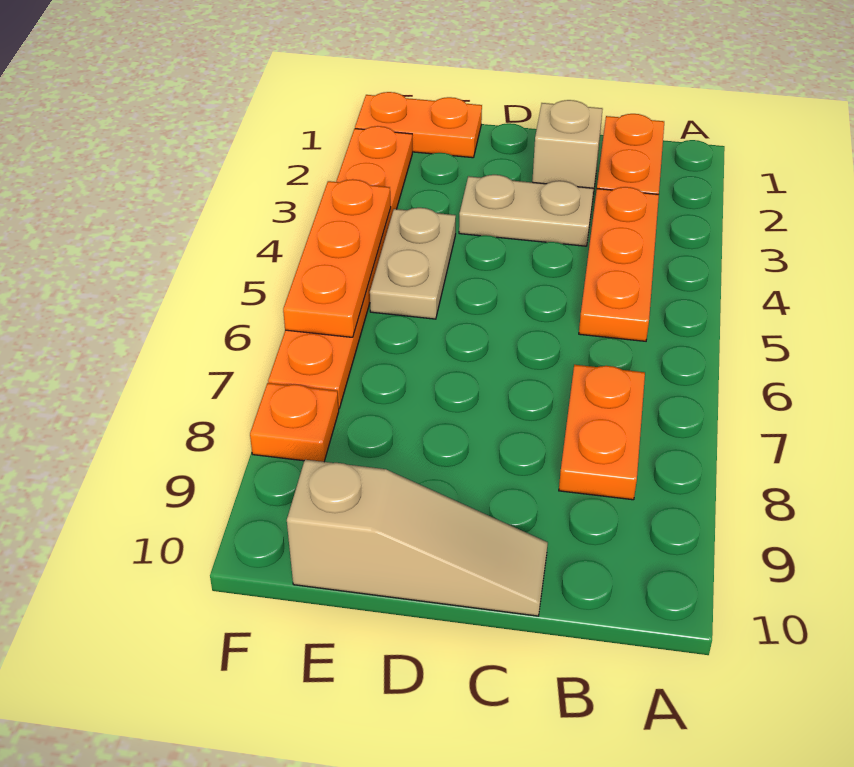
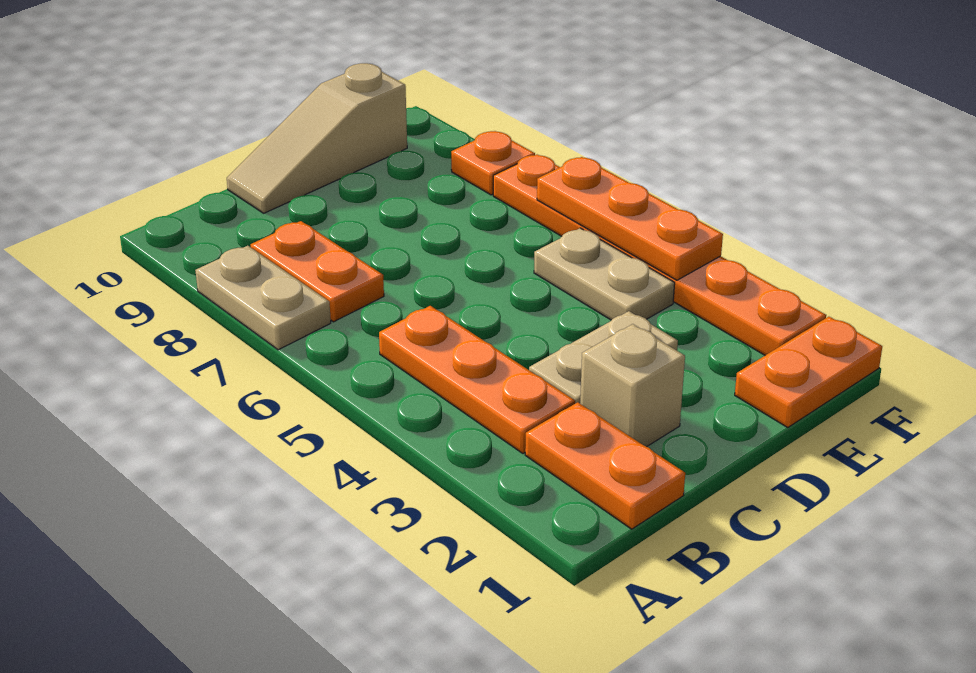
none -> tan 1x2 plate [195,246,331,350]

